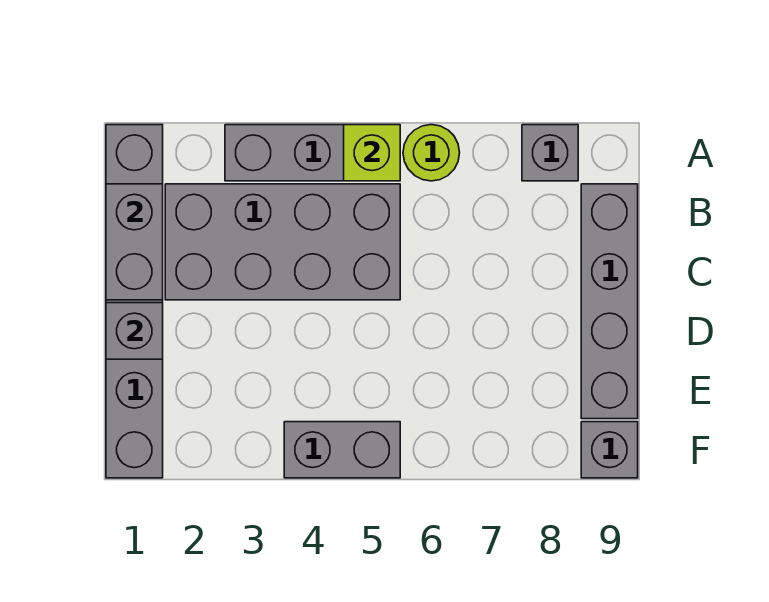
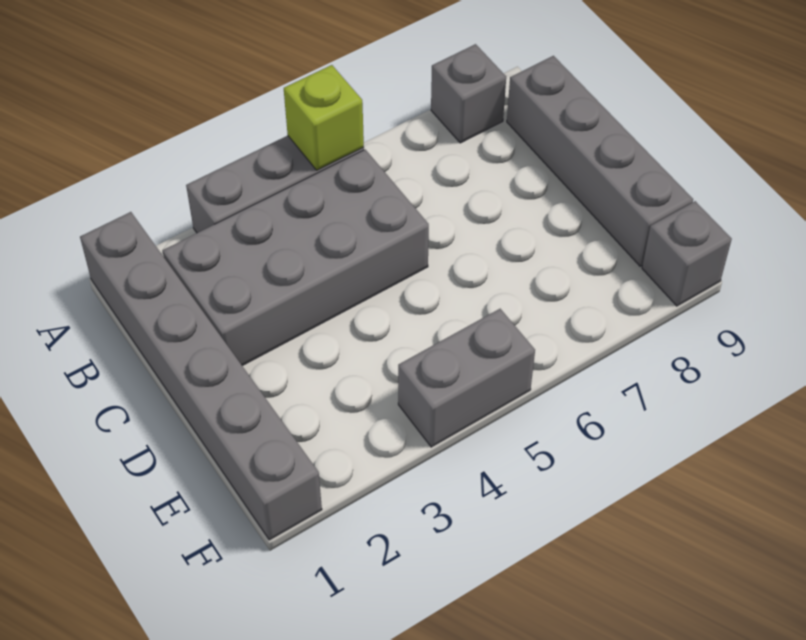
lime 1x1 round brick [403,125,460,181] -> none
grey 1x2 brick [106,184,163,300] -> none
grey 1x1 brick [106,303,163,359] -> none

